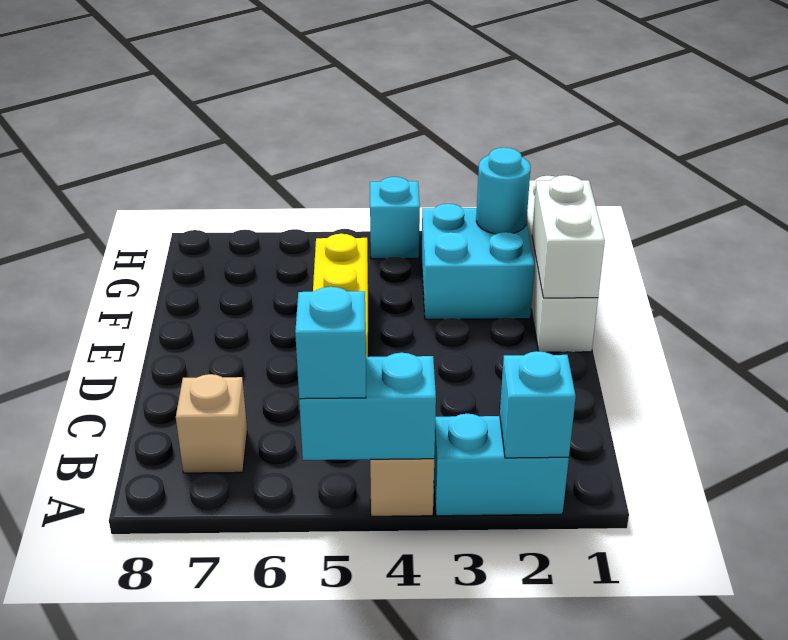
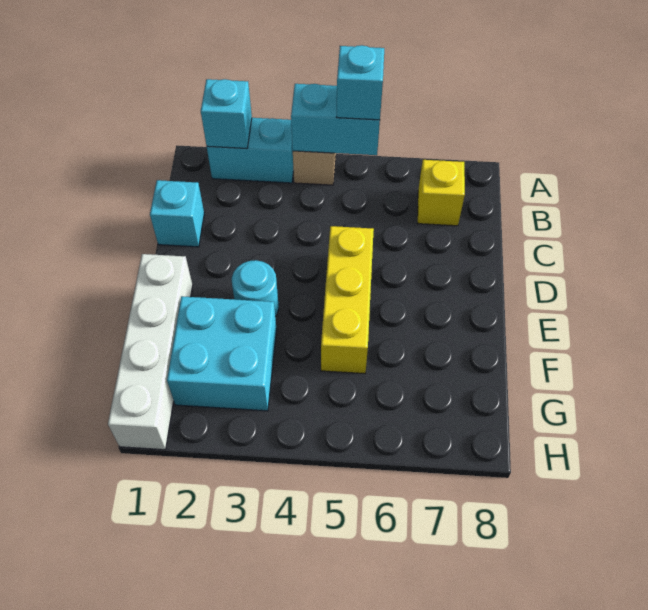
tan 1x1 brick [176,374,247,473] -> yellow 1x1 brick [418,160,465,226]
white 1x2 brick [532,175,605,298] -> none
cyan 1x1 round brick [476,148,531,234] -> cyan 1x1 round brick moved to [232,260,279,316]
cyan 1x1 brick [370,177,420,259] -> cyan 1x1 brick moved to [150,180,204,247]

